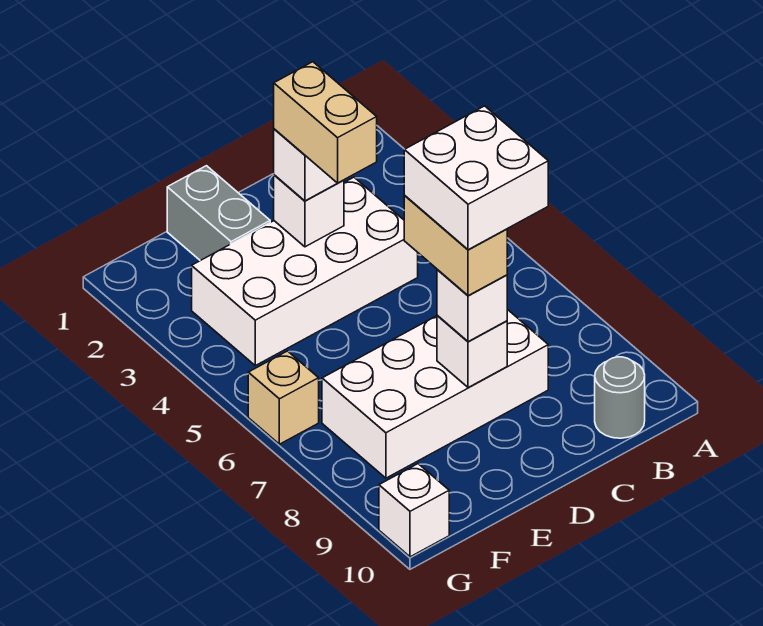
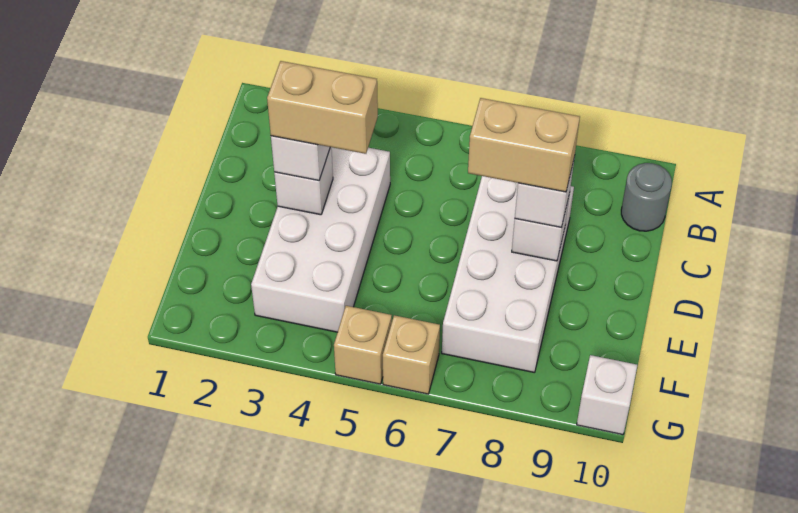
white 2x2 brick [404,106,548,250] -> none
grey 1x2 brick [167,166,270,261] -> none
none -> tan 1x1 brick [334,306,392,384]

